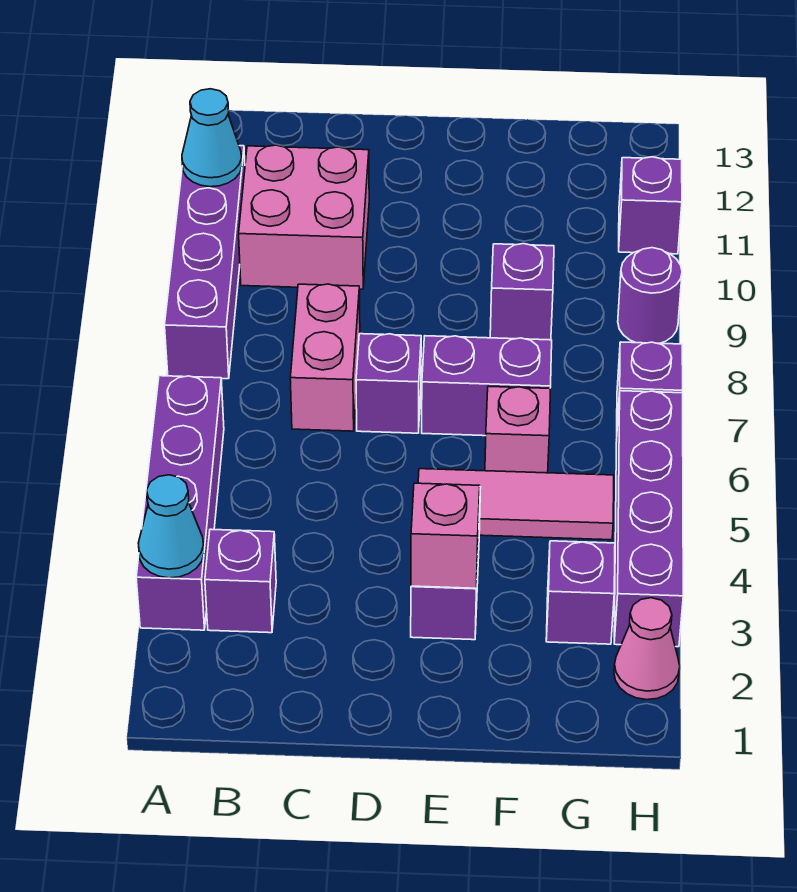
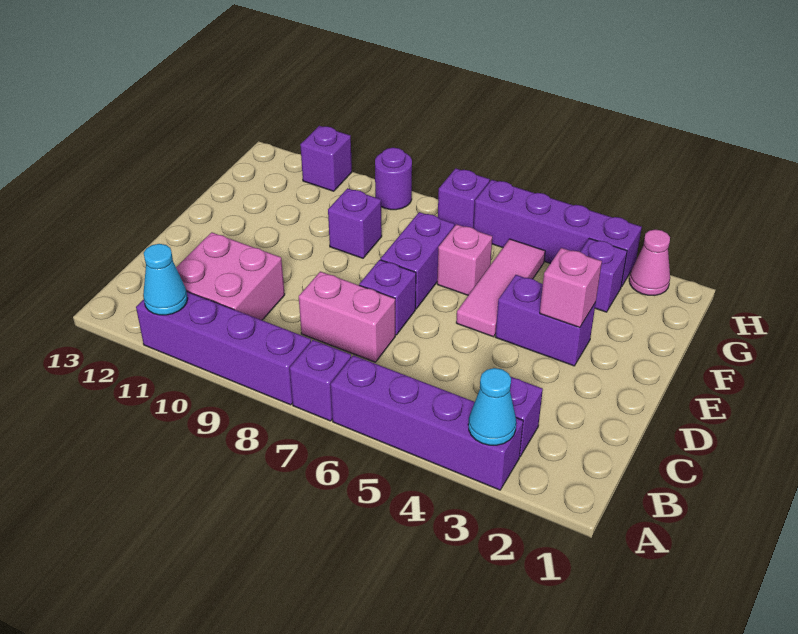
none -> purple 1x1 brick [290,340,351,421]

